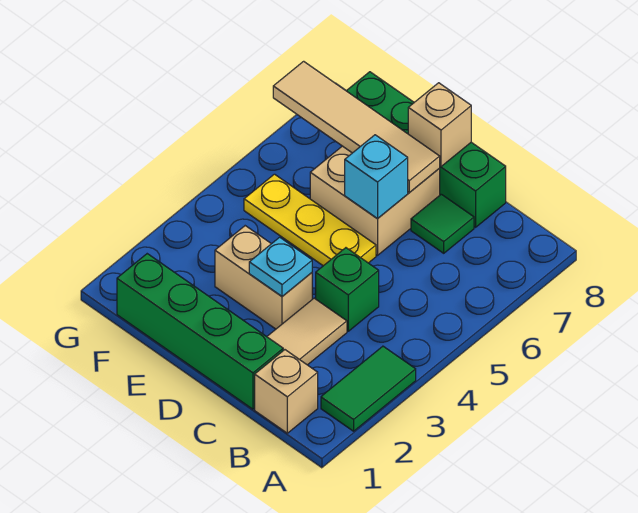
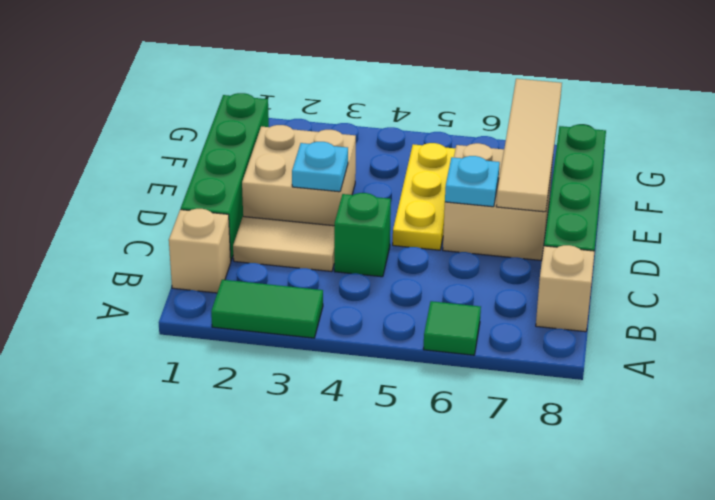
green 1x1 tile [411,194,474,253] -> green 1x1 tile moved to [423,301,481,355]
tan 1x2 brick [215,226,312,329] -> tan 2x2 brick [242,125,356,226]
cyan 1x1 brick [345,135,408,218] -> cyan 1x1 plate [445,156,500,207]
tan 1x1 brick [408,83,471,166] -> tan 1x1 brick moved to [536,245,595,332]

